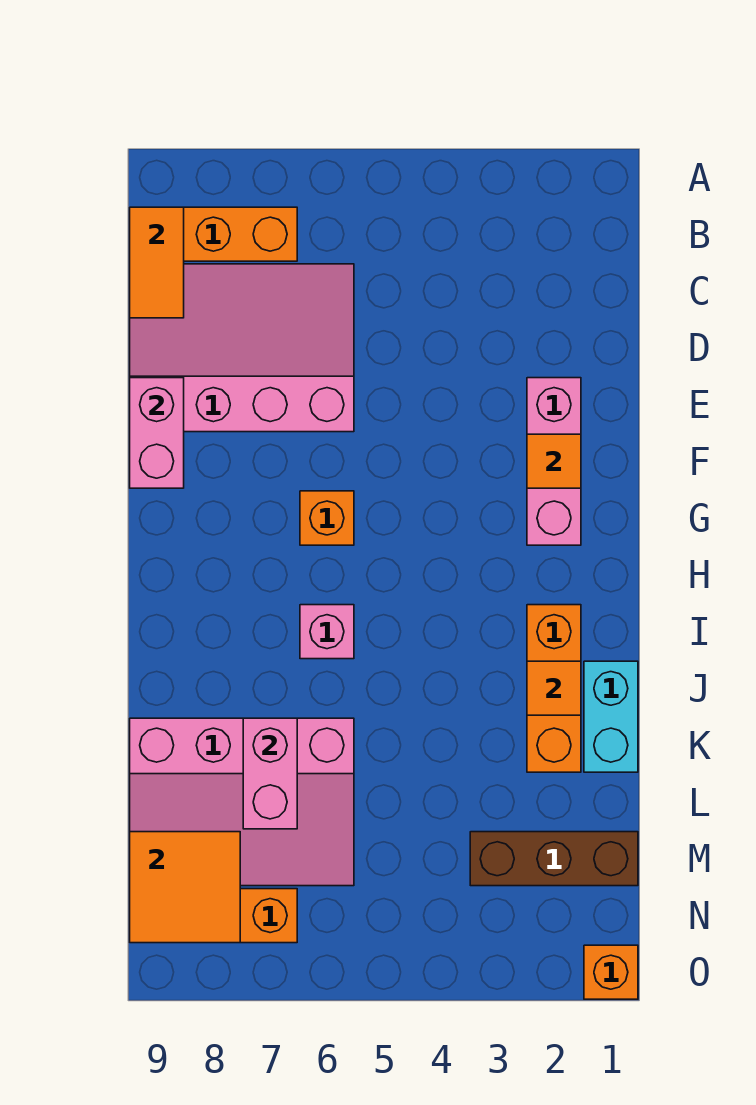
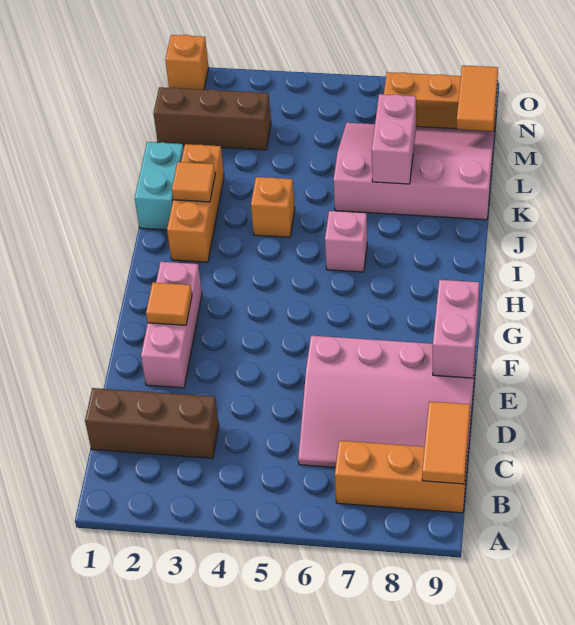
none -> brown 1x3 brick [85,388,219,458]
orange 1x1 brick [300,491,354,545] -> orange 1x1 brick moved to [251,177,295,237]
orange 2x2 tile [130,832,240,943] -> orange 1x2 tile [457,65,498,131]

